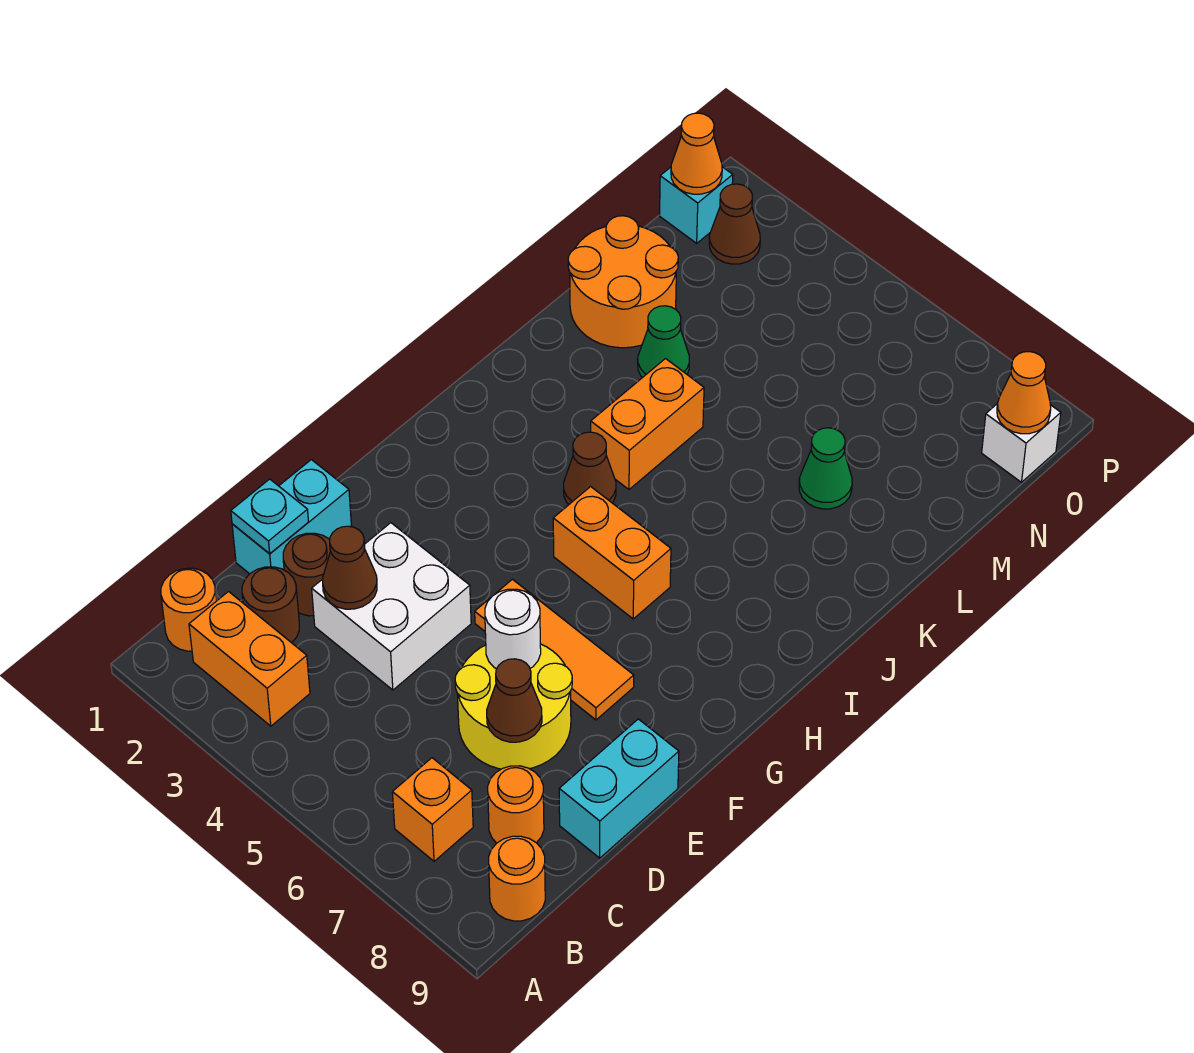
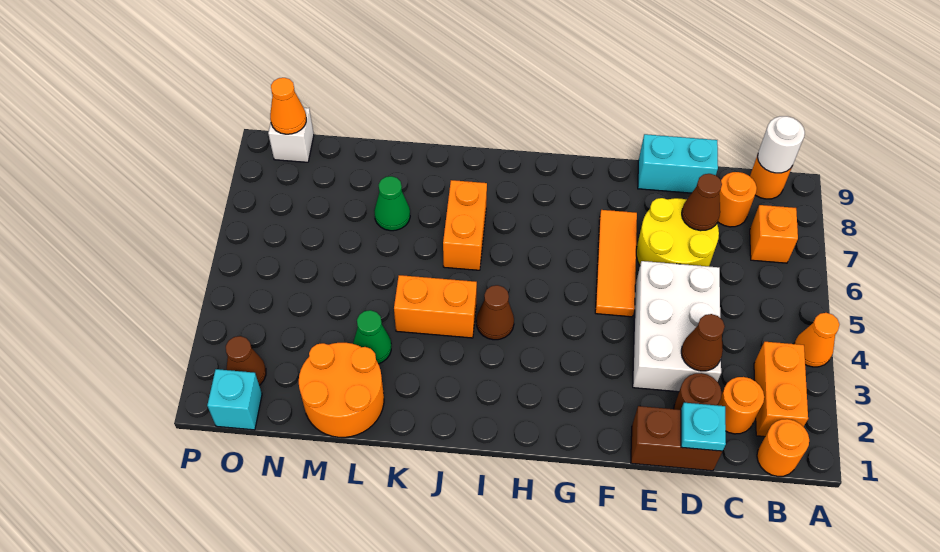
brown 1x1 round brick [242,567,299,643] -> orange 1x1 round brick [718,377,764,434]
cyan 1x2 brick [232,460,352,574] -> brown 1x2 brick [631,406,722,471]
white 2x2 brick [312,523,471,690] -> white 2x3 brick [633,261,721,392]
white 1x1 round brick [485,589,541,669] -> white 1x1 round brick moved to [758,116,805,173]
orange 1x2 brick [553,487,671,619] -> orange 1x2 brick moved to [443,180,487,270]
orange 1x1 cone [671,113,722,194] -> orange 1x1 cone moved to [794,313,839,367]

